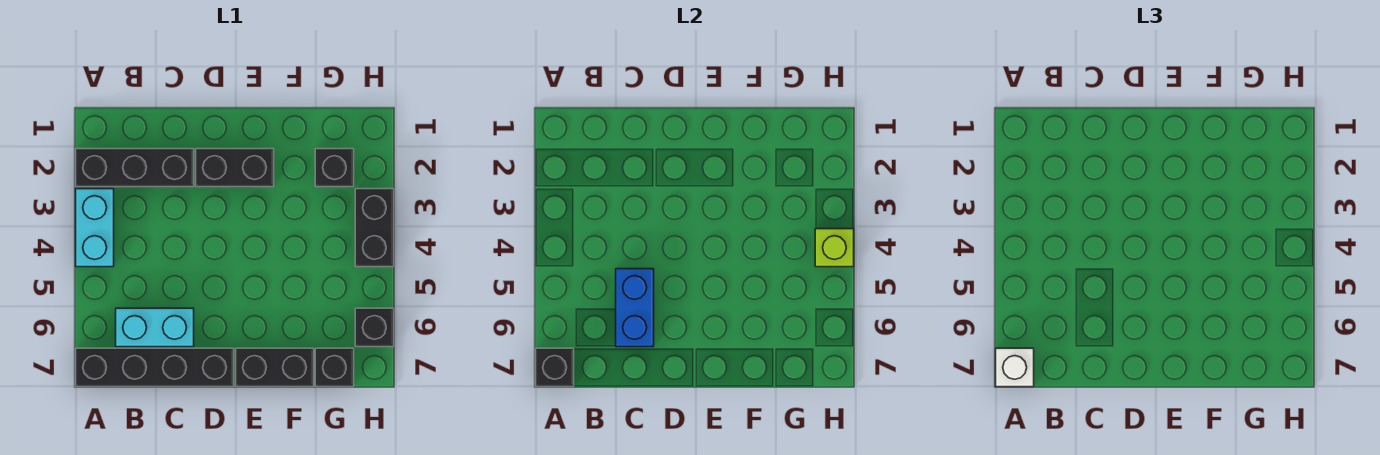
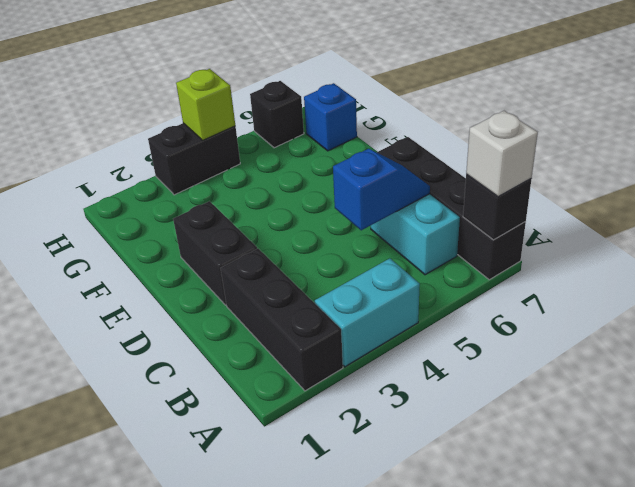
blue 1x2 brick [616,269,654,347] -> blue 1x2 slope [333,149,430,230]
black 1x2 brick [236,348,314,387] -> none
black 1x1 brick [315,149,354,187] -> none
black 1x1 brick [315,348,354,387] -> blue 1x1 brick [304,83,357,151]

